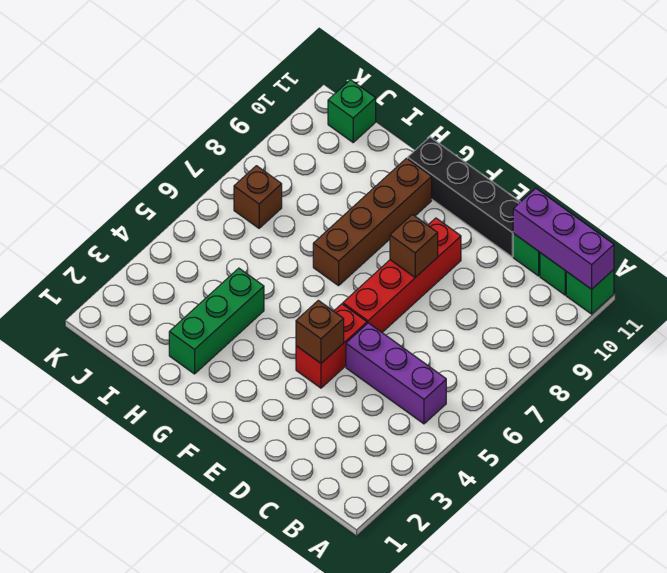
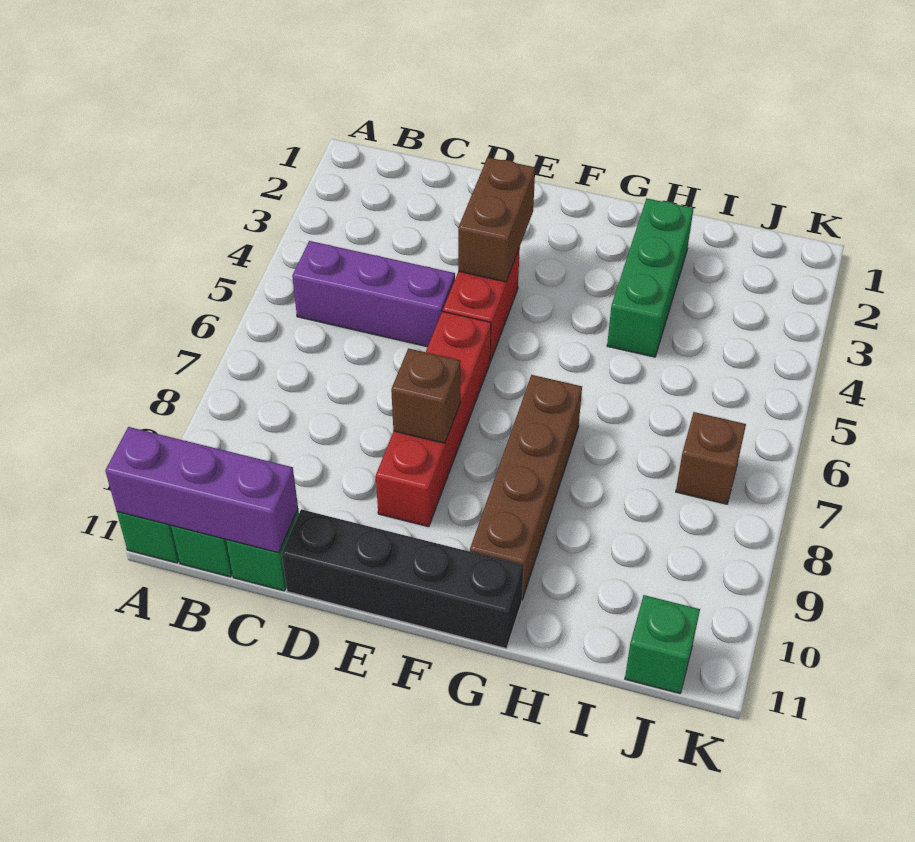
brown 1x1 brick [296,300,344,363] -> brown 1x2 brick [458,157,535,282]

